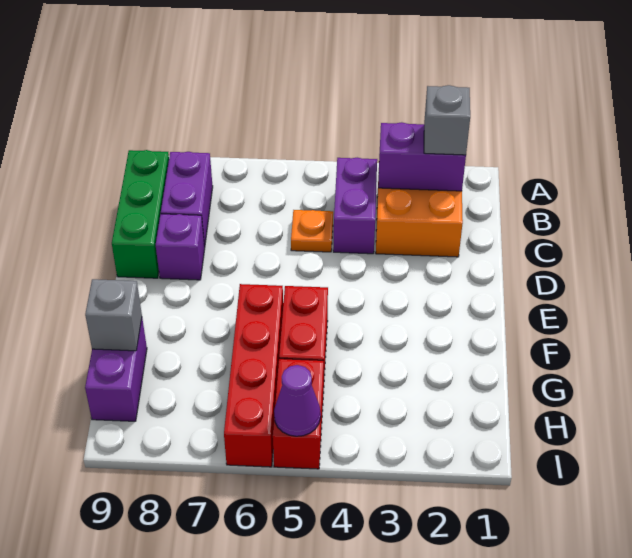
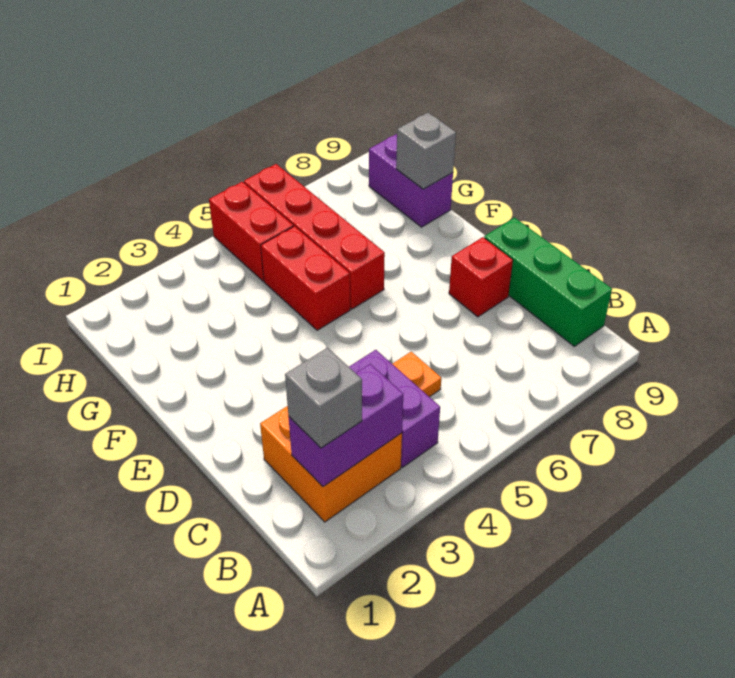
purple 1x2 brick [161,152,213,247] -> none
purple 1x1 brick [156,214,205,280] -> red 1x1 brick [449,237,513,317]
purple 1x1 cone [274,365,321,436] -> none

